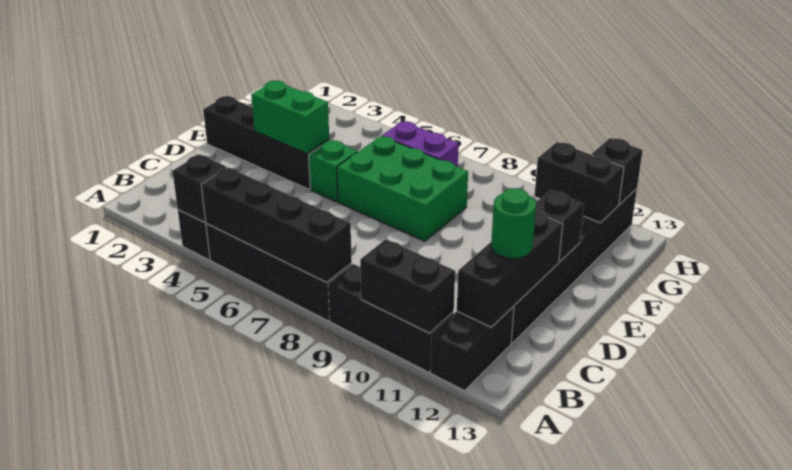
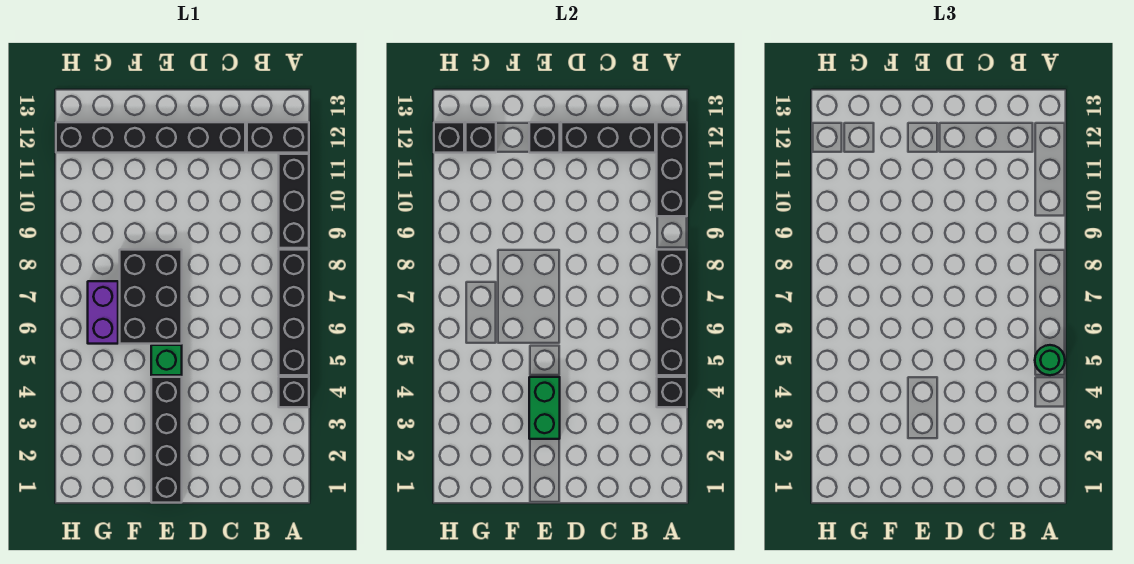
black 1x2 brick [360,239,455,333] -> black 1x3 brick [657,122,687,216]
green 1x1 round brick [491,188,536,259] -> green 1x1 round brick moved to [1035,345,1065,375]
green 2x3 brick [337,136,468,241] -> black 2x3 brick [120,250,182,344]
black 1x2 brick [535,142,624,223] -> black 1x1 brick [466,122,496,153]

